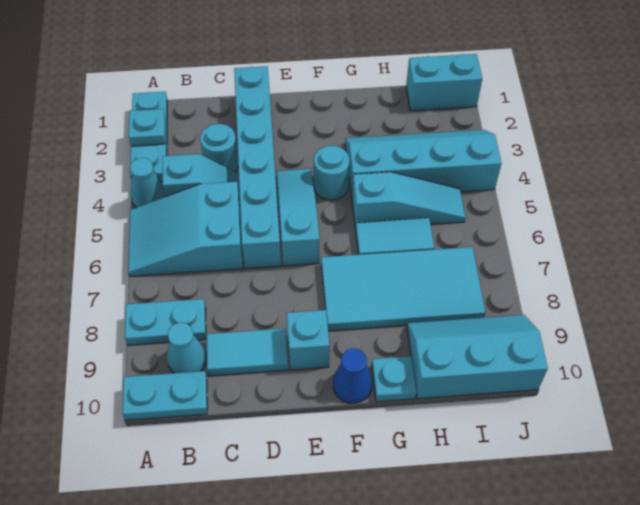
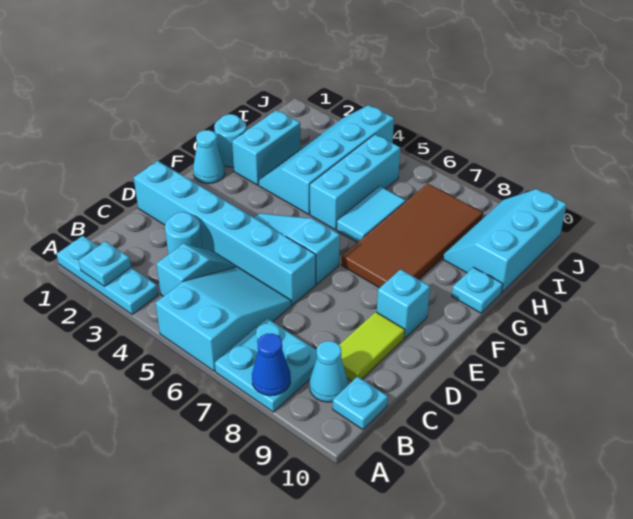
cyan 1x1 cone [130,158,165,208] -> cyan 1x1 cone moved to [193,130,225,184]
cyan 2x3 slope [128,182,243,276] -> cyan 2x3 slope turned to [156,267,291,371]
cyan 1x2 plate [125,299,206,345] -> cyan 2x2 plate [215,319,317,412]
cyan 1x2 plate [123,371,207,420] -> cyan 1x1 plate [333,377,388,430]
cyan 1x2 tile [207,329,288,376] -> lime 1x2 tile [339,312,405,381]
cyan 1x1 round brick [314,146,350,200] -> cyan 1x1 round brick moved to [214,114,246,167]
cyan 2x4 tile [321,247,485,331] -> brown 2x4 tile [342,184,483,288]
blue 1x1 cone [333,348,372,403] -> blue 1x1 cone moved to [252,334,291,396]
cyan 1x3 slope [352,172,465,228] -> cyan 1x3 brick [310,134,400,230]
cyan 1x2 brick [406,54,482,111] -> cyan 1x2 brick moved to [232,110,301,185]

